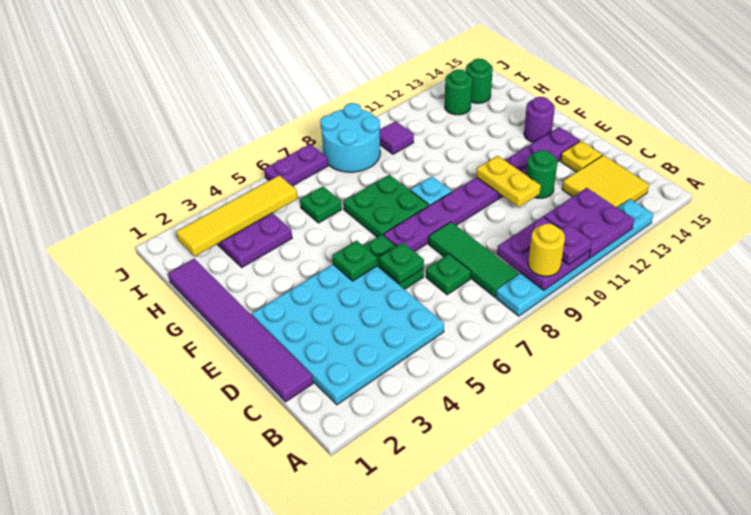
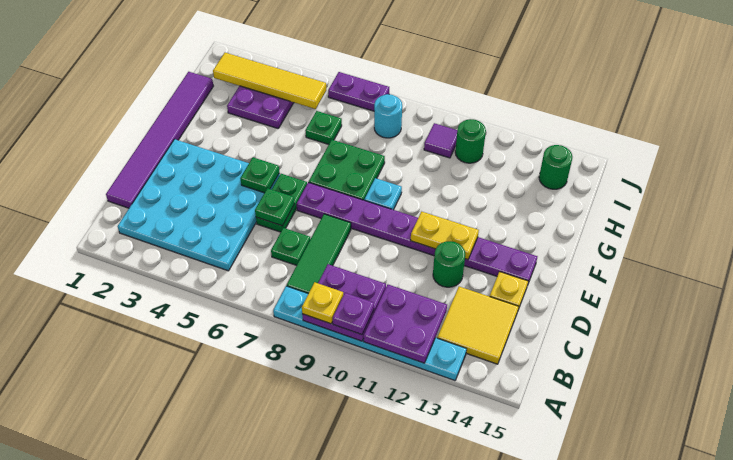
yellow 1x1 round brick [528,224,565,276] -> yellow 1x1 plate [302,282,343,324]
yellow 1x2 plate [476,156,541,207] -> yellow 1x2 plate turned to [411,212,479,260]
purple 1x1 round brick [524,97,555,143] -> none
cyan 2x2 round brick [320,103,380,172] -> cyan 1x1 round brick [374,94,402,138]
green 1x1 round brick [445,70,472,115] -> green 1x1 round brick moved to [455,119,486,163]

